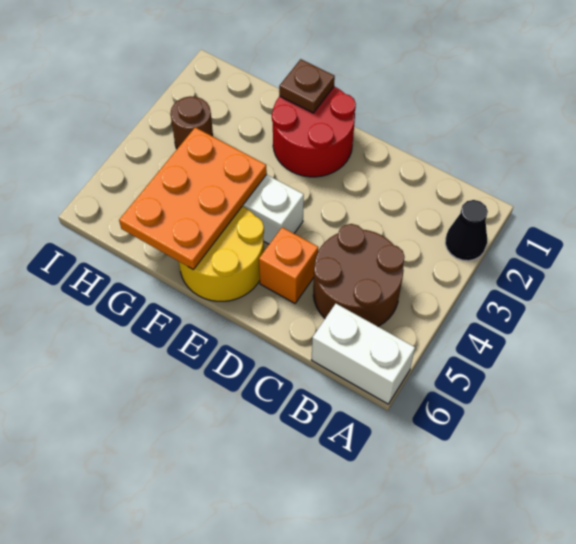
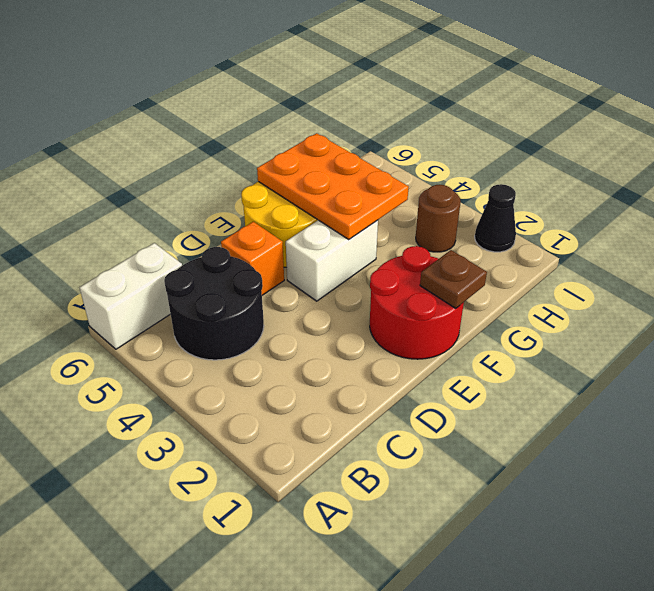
black 1x1 cone [445,200,488,261] -> black 1x1 cone moved to [475,184,516,252]
brown 2x2 round brick [313,224,405,326] -> black 2x2 round brick [164,247,264,360]

